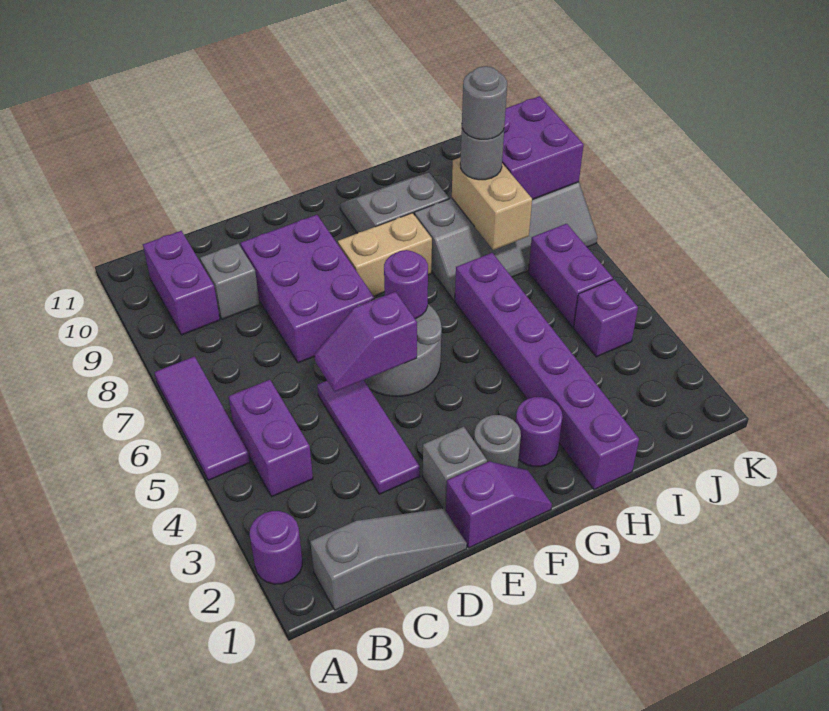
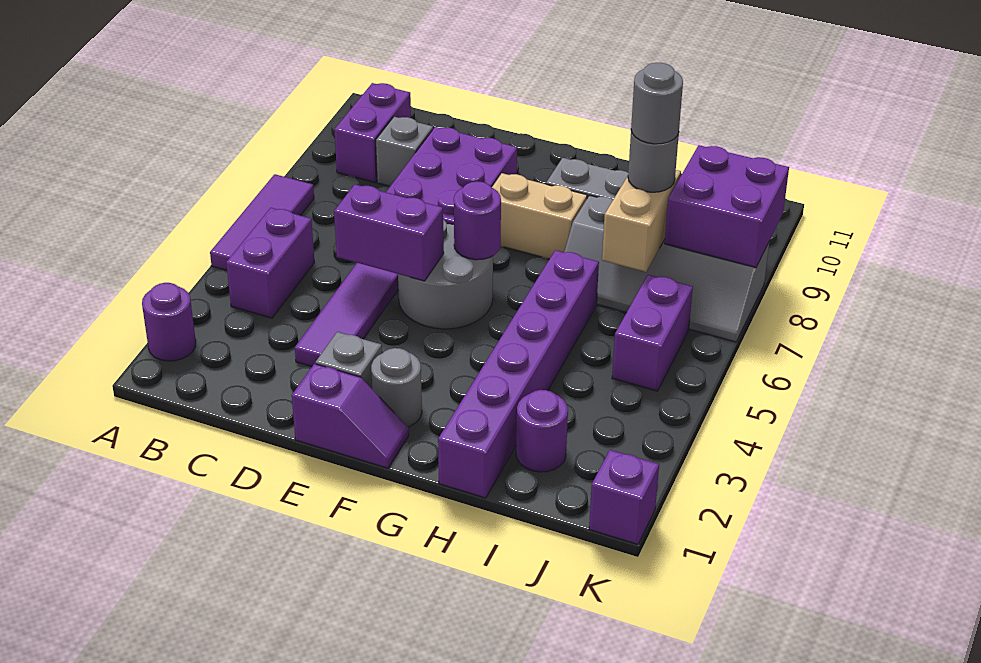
grey 1x3 slope [310,508,467,610] -> none
purple 1x2 slope [314,292,417,392] -> purple 1x2 brick [334,185,444,281]
purple 1x1 round brick [516,397,563,467] -> purple 1x1 round brick moved to [516,390,568,472]
purple 1x1 brick [574,279,638,357] -> purple 1x1 brick moved to [589,450,659,544]

